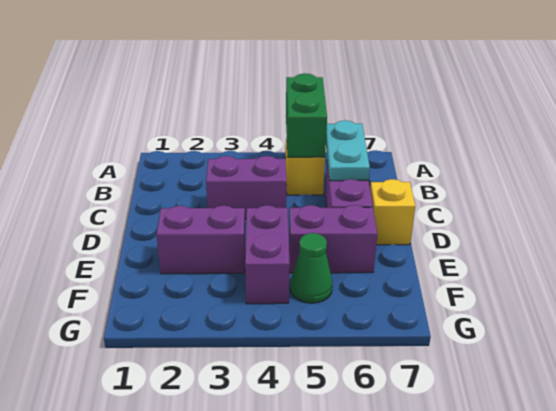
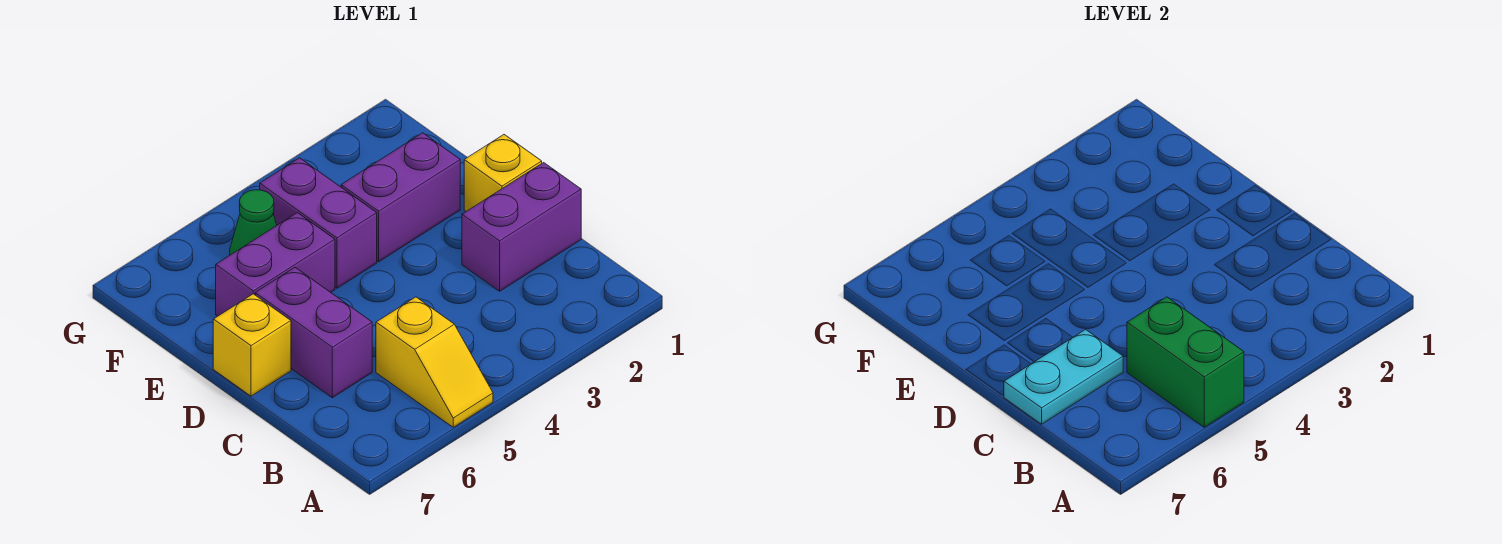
cyan 1x2 plate [326,120,370,181] -> cyan 1x2 plate turned to [1004,330,1123,424]
purple 1x2 brick [206,156,286,219] -> purple 1x2 brick moved to [462,163,581,291]
none -> yellow 1x1 brick [464,135,542,211]

